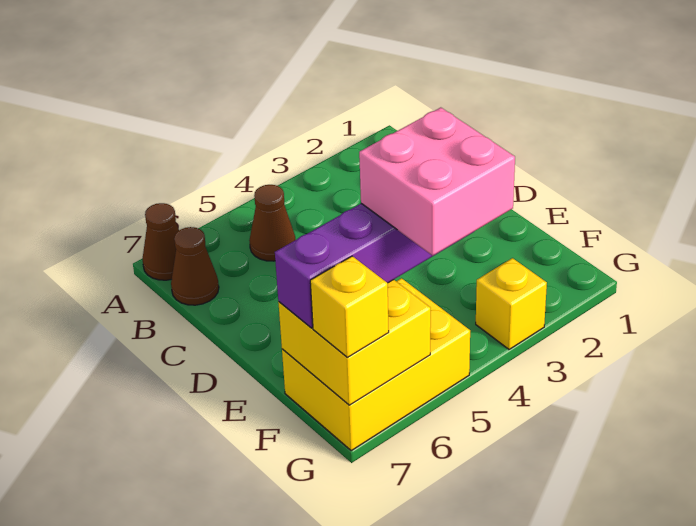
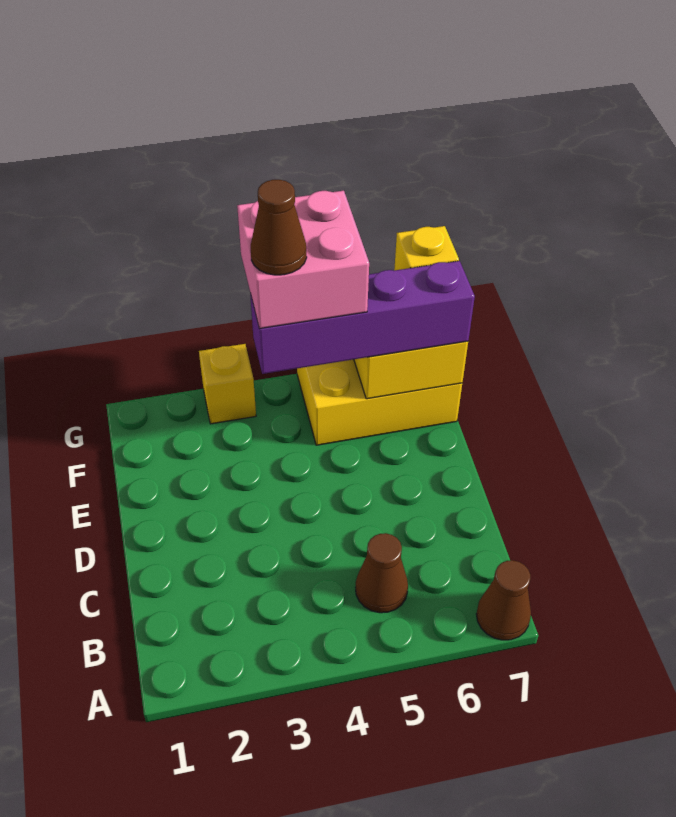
brown 1x1 cone [171,227,219,305] -> brown 1x1 cone moved to [251,180,307,275]

